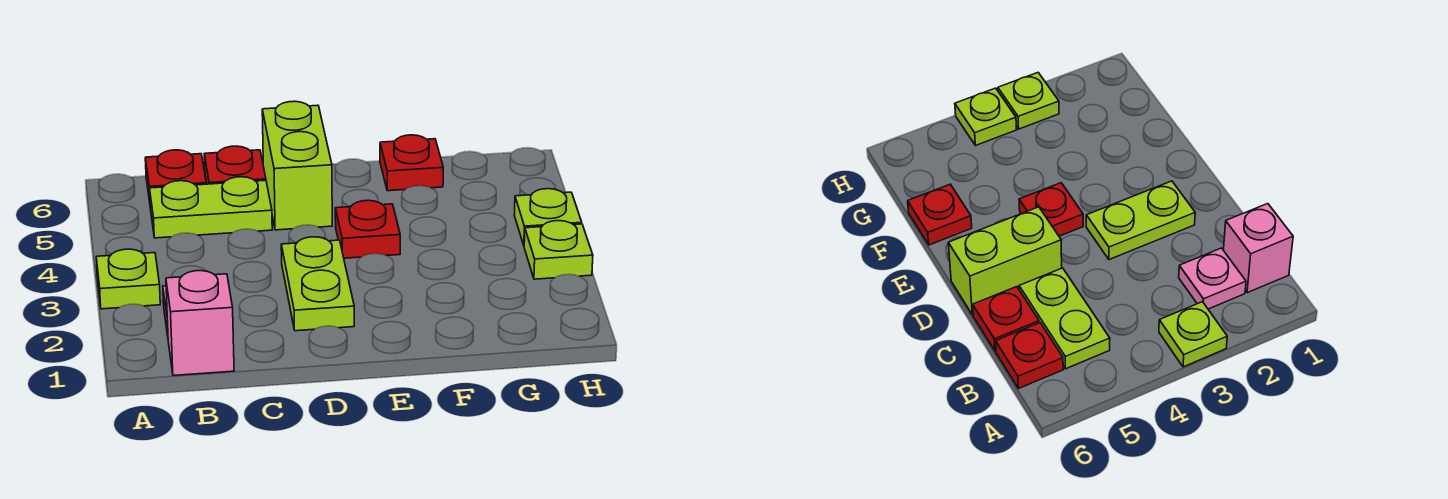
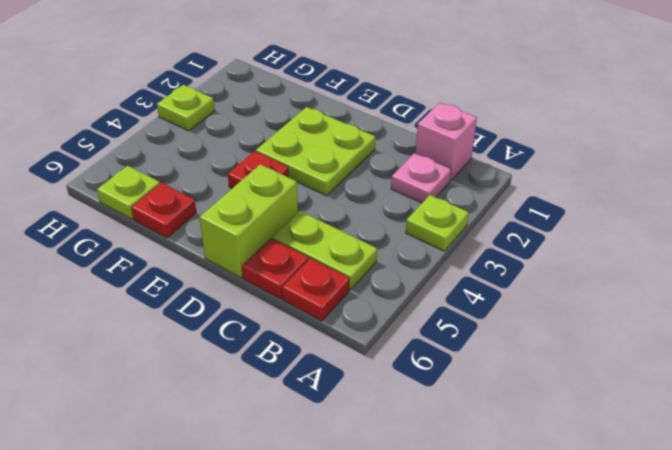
lime 1x2 plate [281,237,354,331] -> lime 2x2 plate [256,107,375,196]
lime 1x1 plate [514,189,582,245] -> lime 1x1 plate moved to [97,166,160,219]

